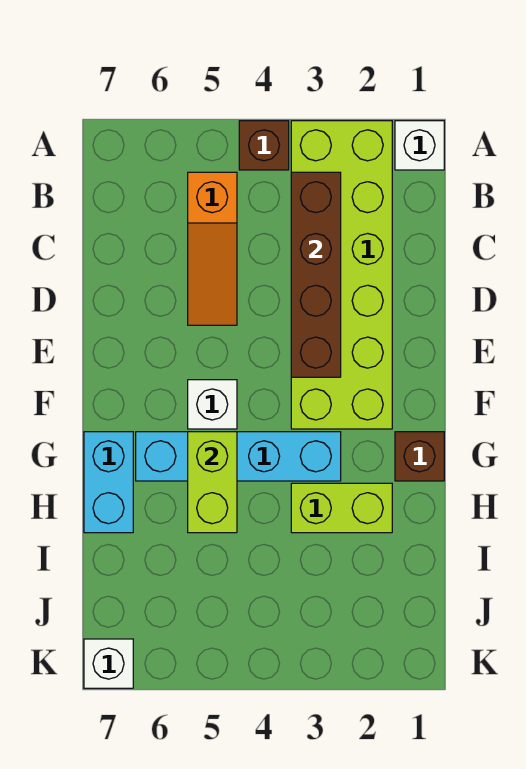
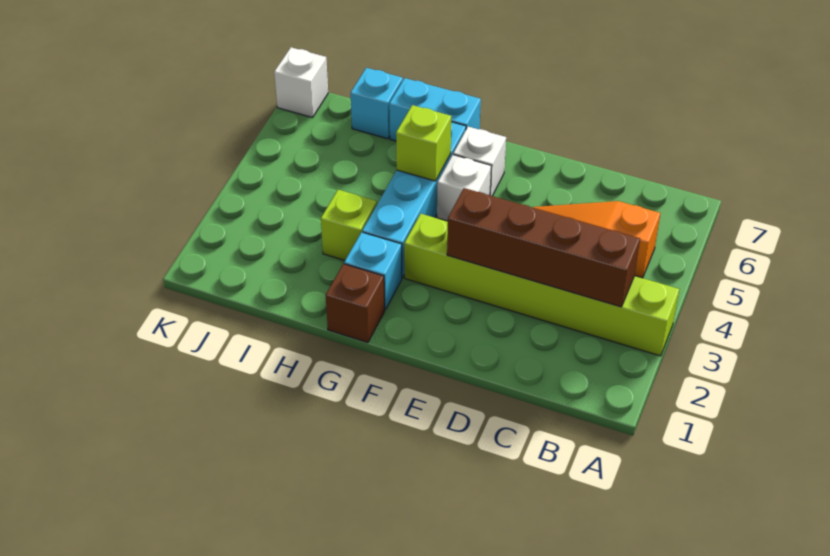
white 1x1 brick [395,121,444,170] -> white 1x1 brick moved to [453,127,506,196]
lime 2x6 brick [291,121,392,429] -> lime 1x6 brick [404,214,679,356]
brown 1x1 brick [239,121,289,170] -> none
none -> cyan 1x1 brick [344,232,402,310]
lime 1x2 brick [188,432,237,533] -> lime 1x1 brick [396,105,451,181]
lime 1x2 brick [291,483,392,533] -> lime 1x1 brick [321,190,377,260]
none -> cyan 1x1 brick [351,68,403,139]

